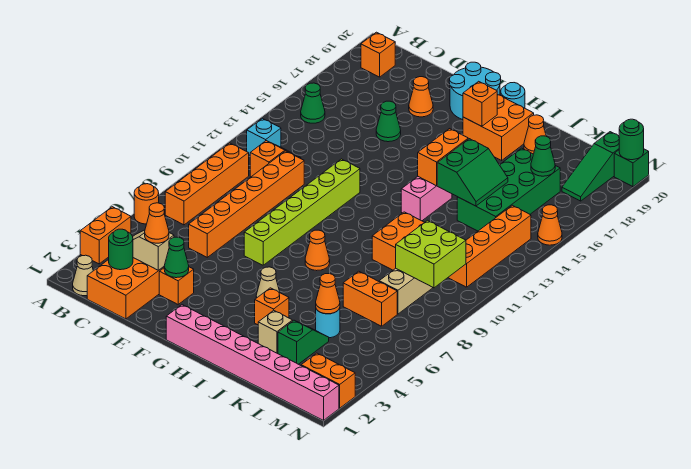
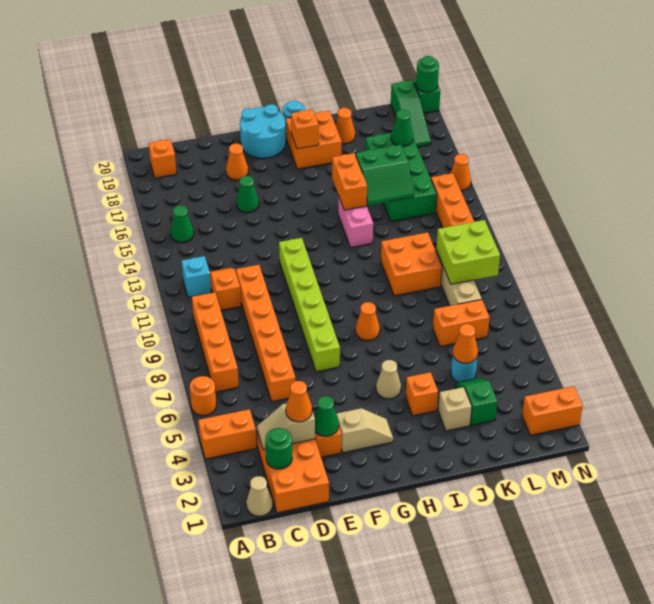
orange 1x2 brick [80,207,131,264] -> orange 1x2 brick turned to [198,409,257,459]
none -> tan 1x2 slope [336,408,393,453]
pink 1x8 brick [166,305,339,421] -> none
green 2x2 slope [437,139,508,206] -> green 2x2 slope turned to [356,145,414,206]

